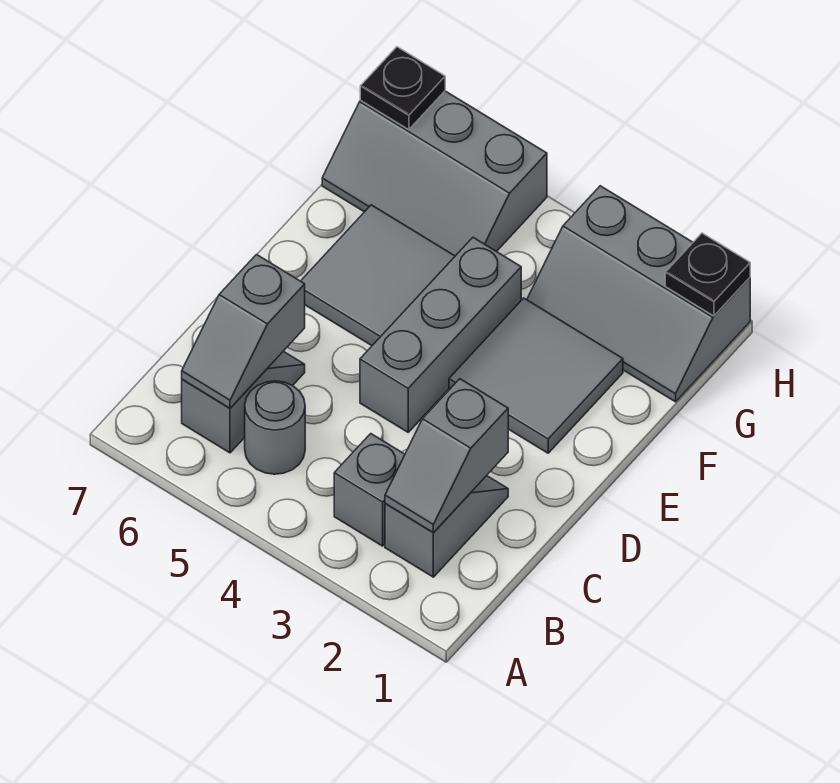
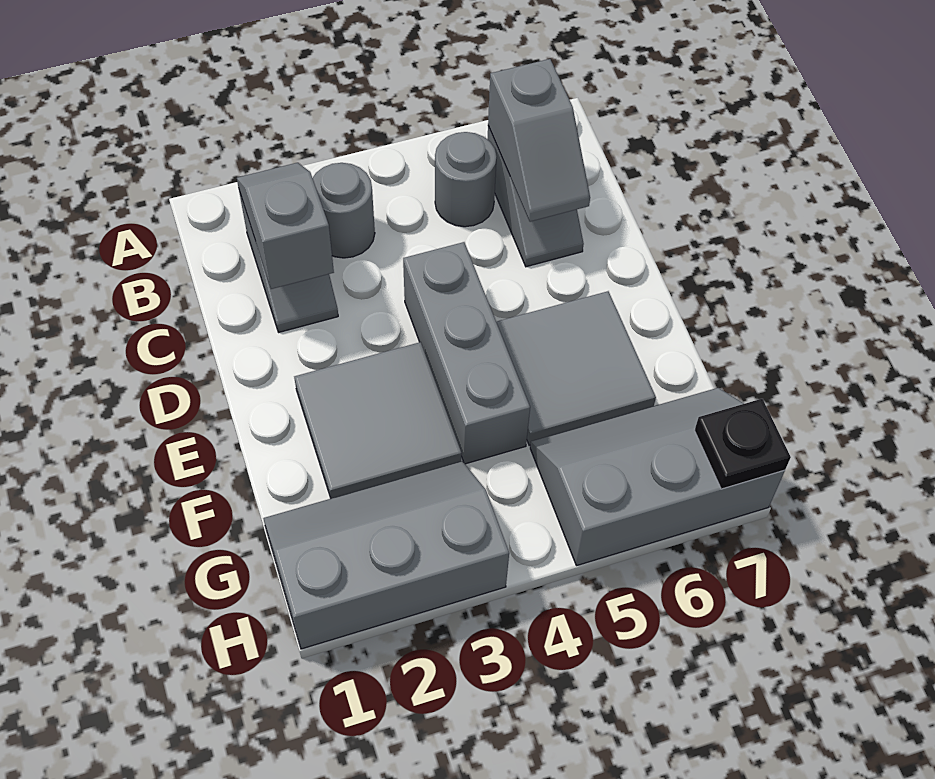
grey 1x1 brick [334,434,405,546] -> grey 1x1 round brick [313,163,375,258]
grey 1x2 slope [182,255,305,408] -> grey 1x2 slope turned to [488,59,590,222]
black 1x1 plate [665,233,750,316] -> none

